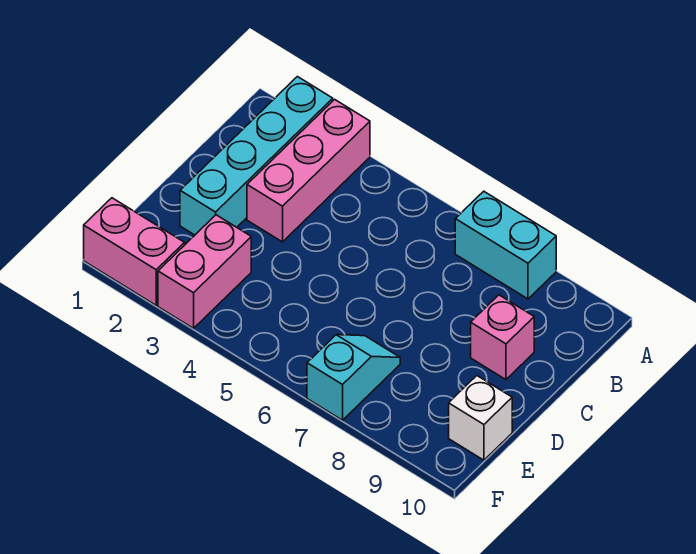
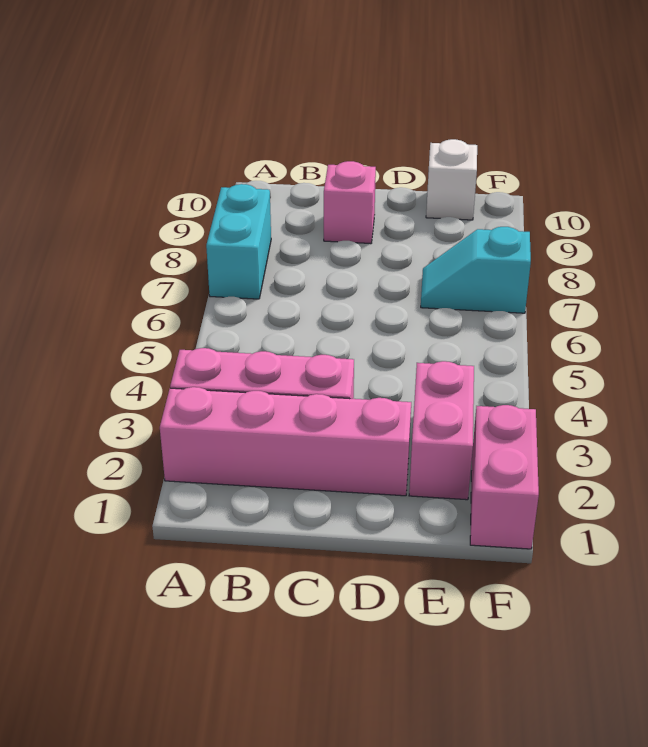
cyan 1x4 brick [180,77,333,235] -> pink 1x4 brick [160,387,411,496]
pink 1x2 brick [158,215,251,328] -> pink 1x2 brick turned to [409,361,474,500]

